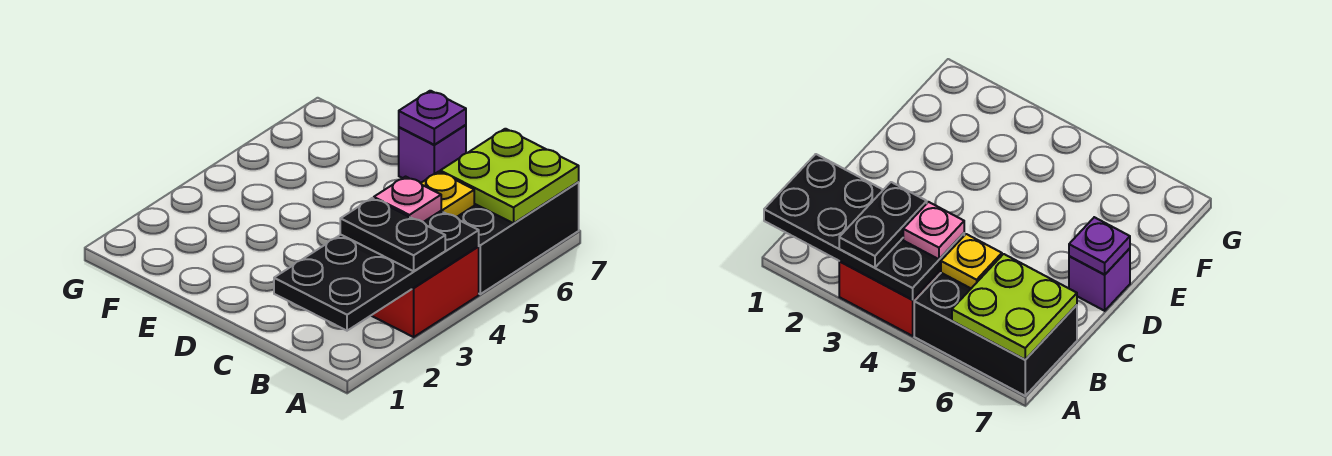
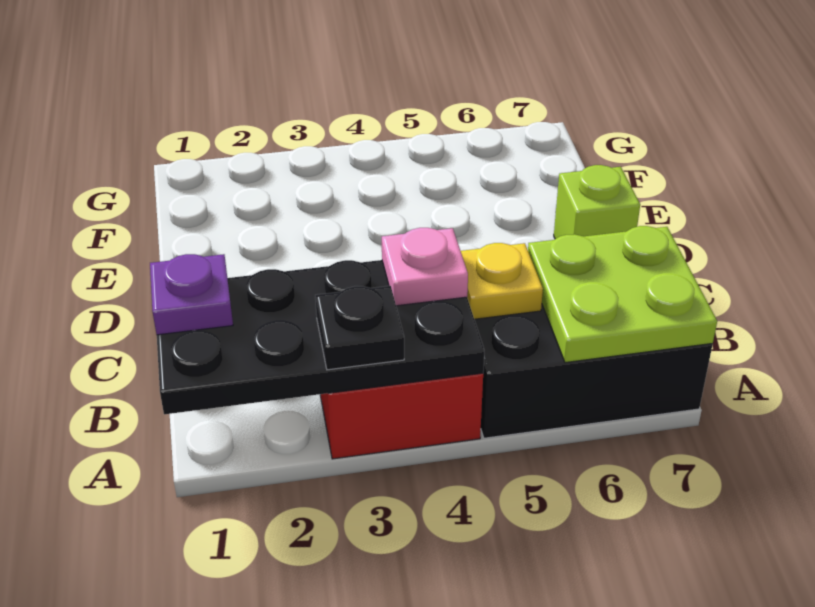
black 1x2 plate [340,198,445,271] -> black 1x1 plate [315,286,404,370]
purple 1x1 brick [399,125,466,183] -> lime 1x1 brick [554,165,640,239]
purple 1x1 plate [399,91,466,145] -> purple 1x1 plate moved to [150,254,233,335]

